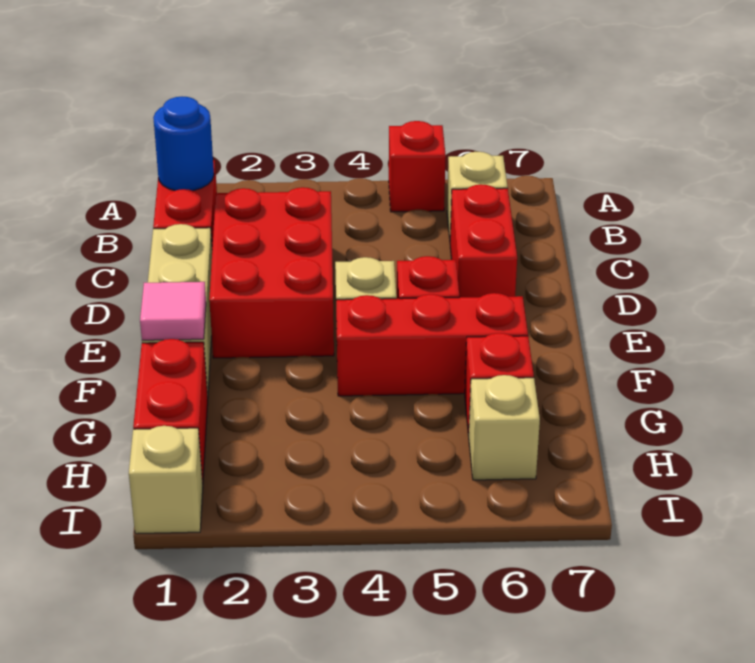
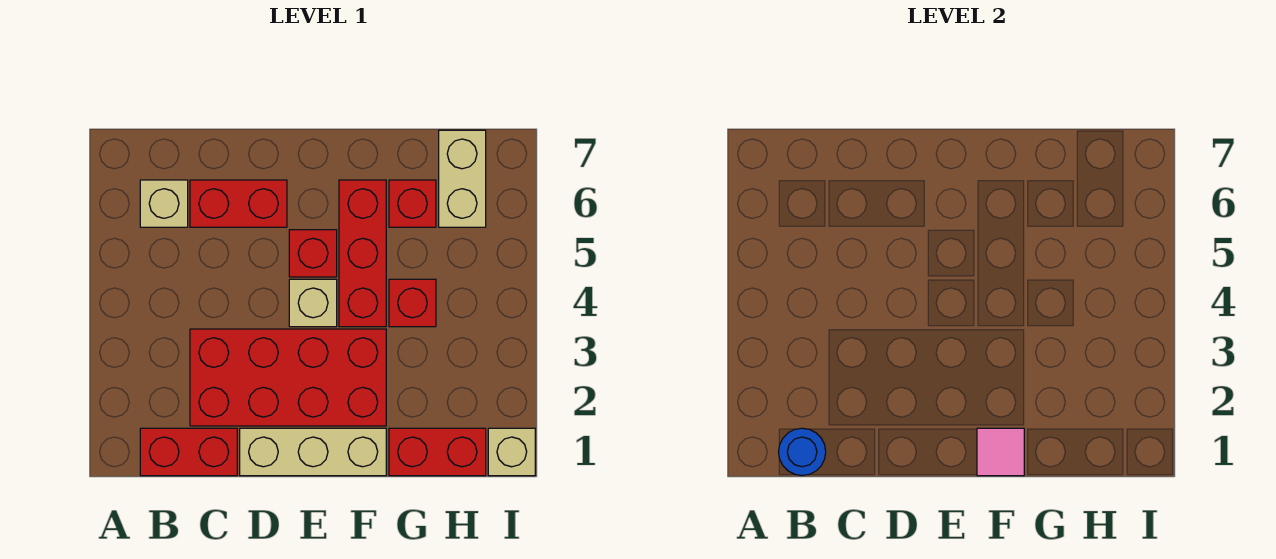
red 1x1 brick [389,121,446,212] -> red 1x1 brick moved to [389,279,436,327]
red 2x3 brick [209,187,334,358] -> red 2x4 brick [190,329,386,426]
tan 1x1 brick [468,375,540,480] -> tan 1x2 brick [439,130,486,227]

